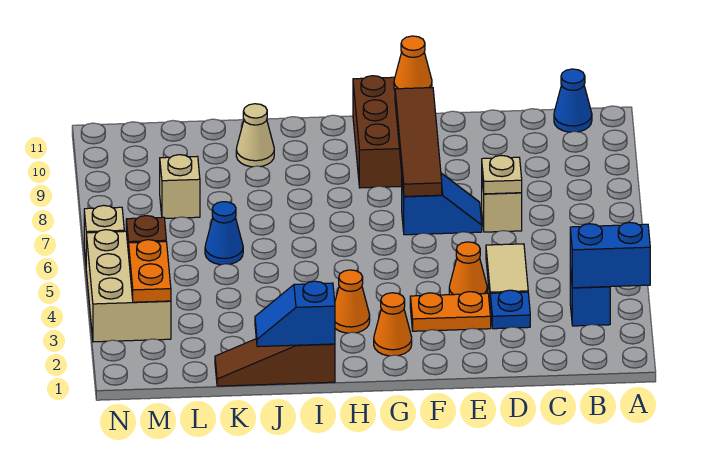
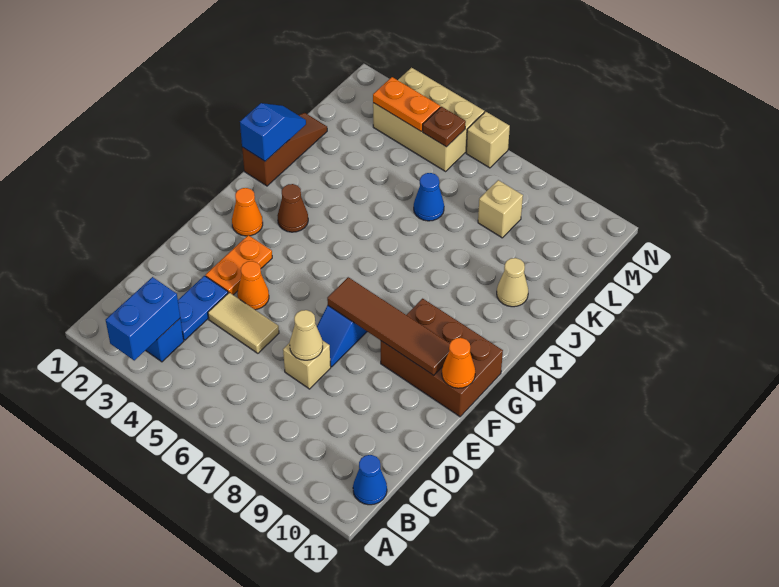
blue 1x1 plate [490,290,530,329] -> blue 1x2 plate [178,276,228,340]
tan 1x1 plate [482,155,522,194] -> tan 1x1 cone [290,310,323,360]
orange 1x1 cone [335,270,370,333] -> brown 1x1 cone [277,184,308,232]

